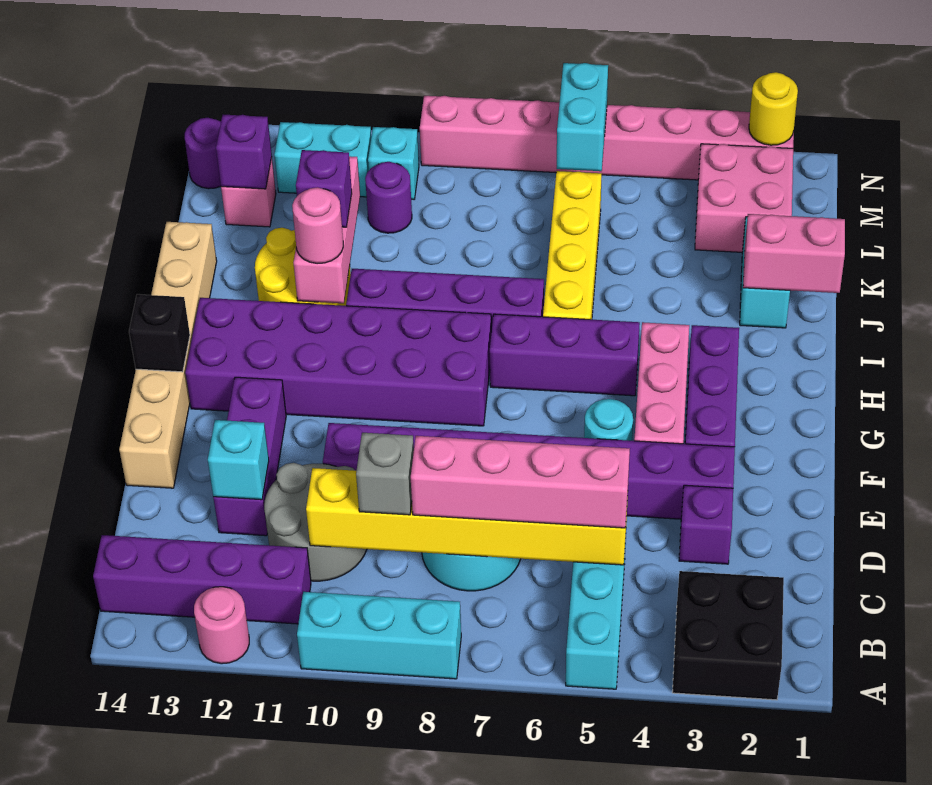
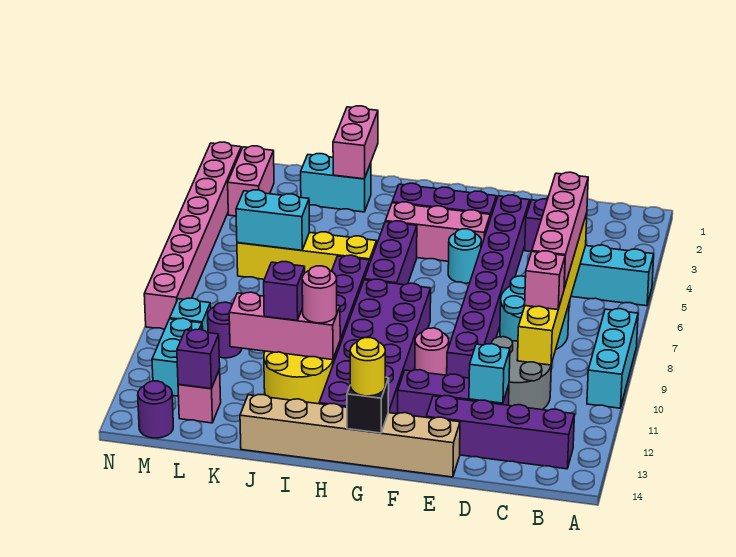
black 2x2 brick [672,571,784,700] -> none
pink 1x1 round brick [194,587,249,664] -> pink 1x1 round brick moved to [415,328,449,375]
purple 1x4 brick [93,535,311,624] -> purple 1x4 brick turned to [426,396,574,469]
grey 1x1 brick [356,433,414,515] -> pink 1x1 brick [525,251,565,310]
pink 2x2 brick [695,144,793,252] -> pink 1x2 brick [228,146,274,216]
cyan 1x2 brick [557,63,608,171] -> cyan 1x2 brick moved to [236,190,309,250]
yellow 1x1 round brick [749,72,798,145] -> yellow 1x1 round brick moved to [350,338,385,396]

